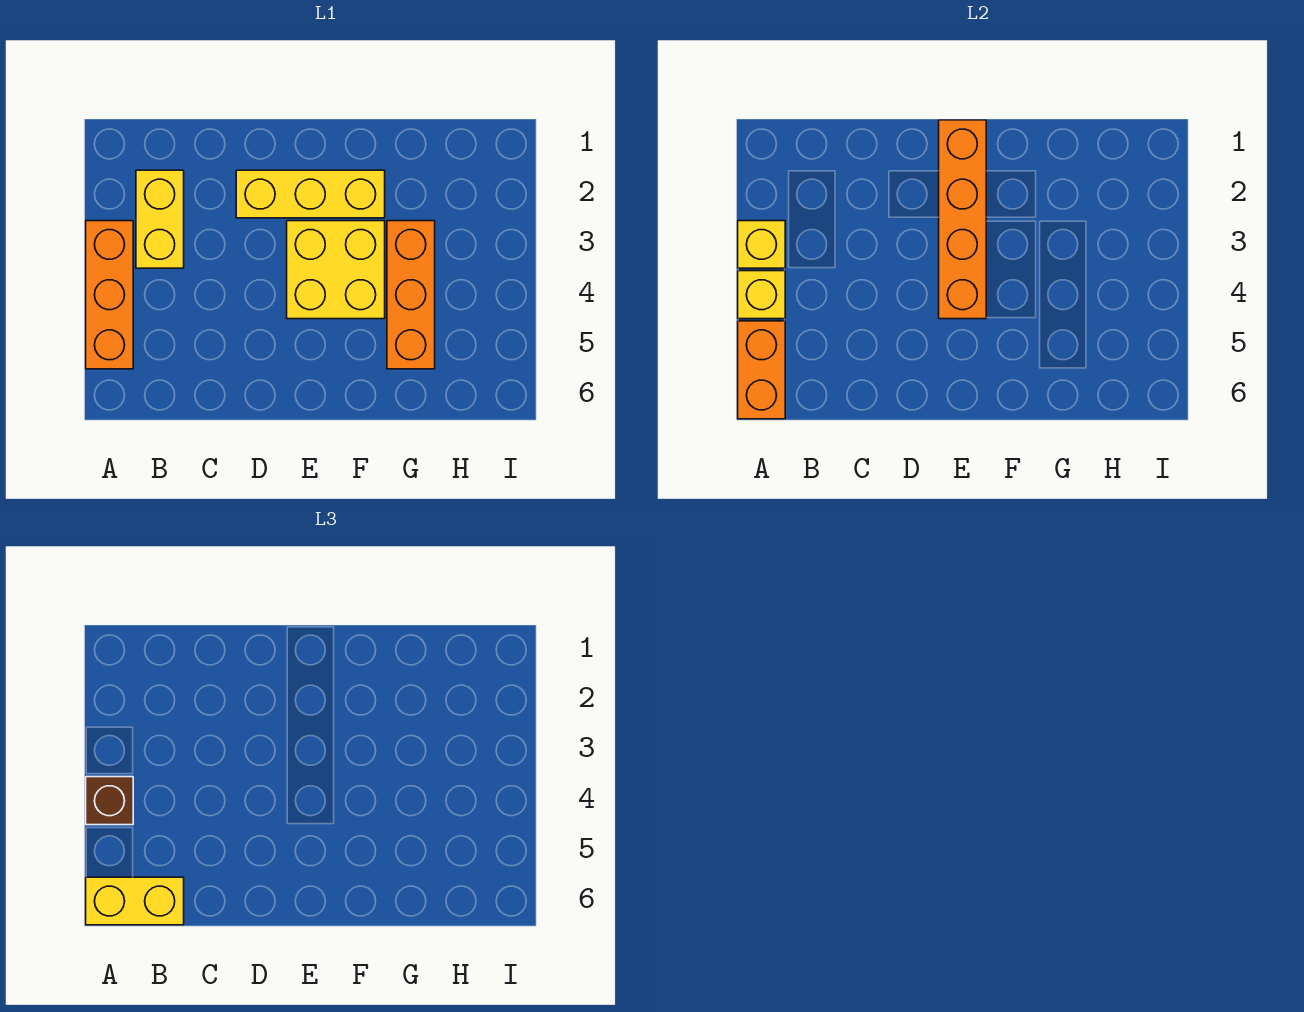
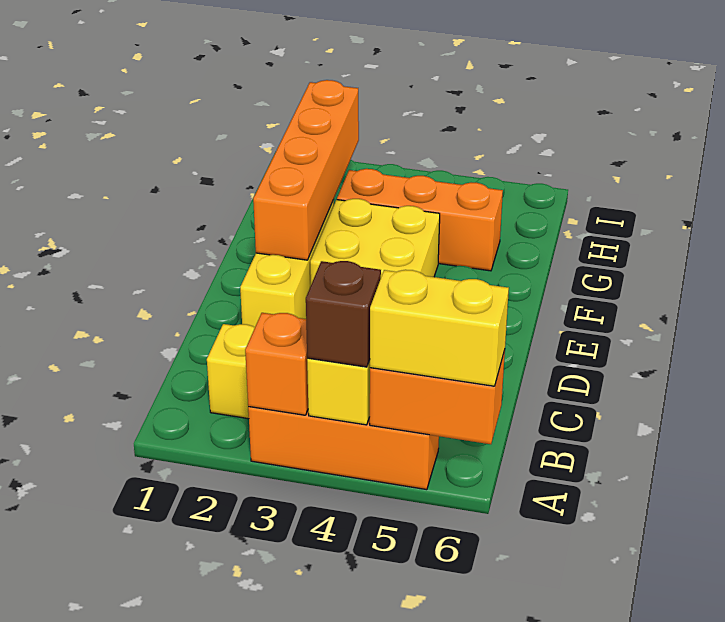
yellow 1x1 brick [738,221,785,268] -> orange 1x1 brick [245,313,308,415]
yellow 1x2 brick [86,877,184,925] -> yellow 1x2 brick turned to [370,270,509,386]
orange 1x4 brick [939,120,986,319] -> orange 1x4 brick turned to [253,80,359,260]

